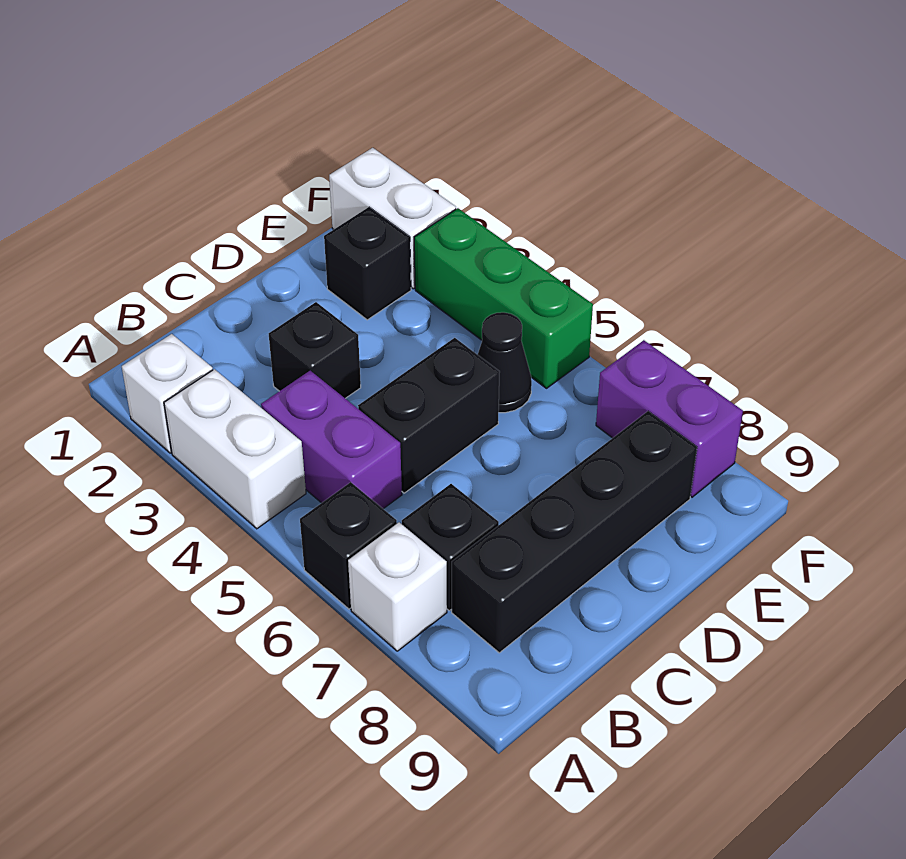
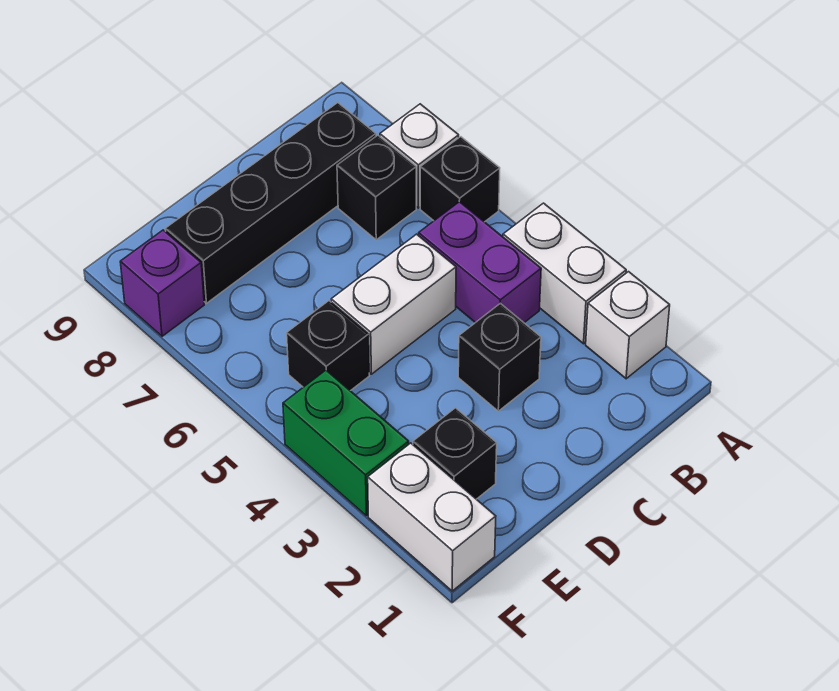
black 1x2 brick [358,338,500,493] -> white 1x2 brick [331,234,456,374]
black 1x1 cone [478,312,532,413] -> black 1x1 brick [287,301,369,391]
green 1x3 brick [414,208,593,388] -> green 1x2 brick [283,370,409,516]
purple 1x2 brick [596,340,743,497] -> purple 1x1 brick [120,230,204,336]

